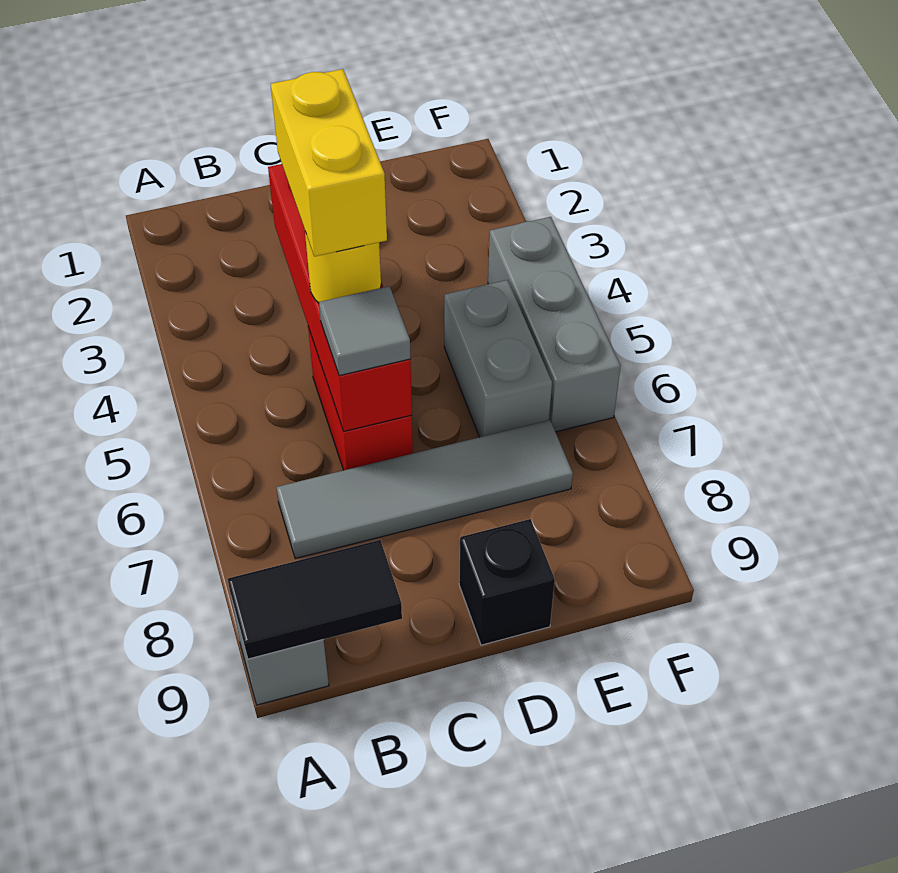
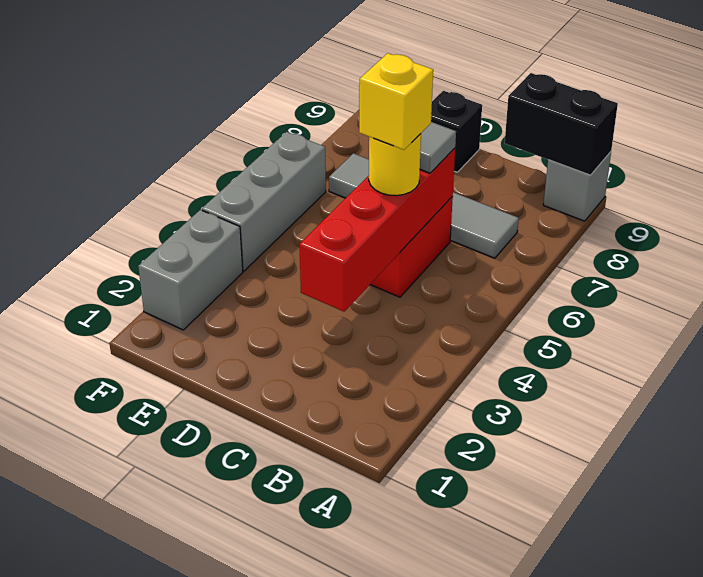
black 1x2 tile [228,540,402,659] -> black 1x2 brick [505,73,618,175]
yellow 1x2 brick [271,69,387,257] -> yellow 1x1 brick [359,53,433,150]
grey 1x2 brick [444,280,552,437] -> grey 1x2 brick moved to [138,210,243,330]

